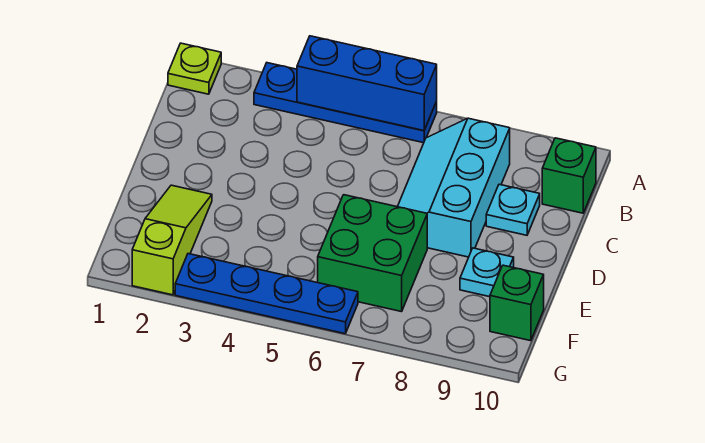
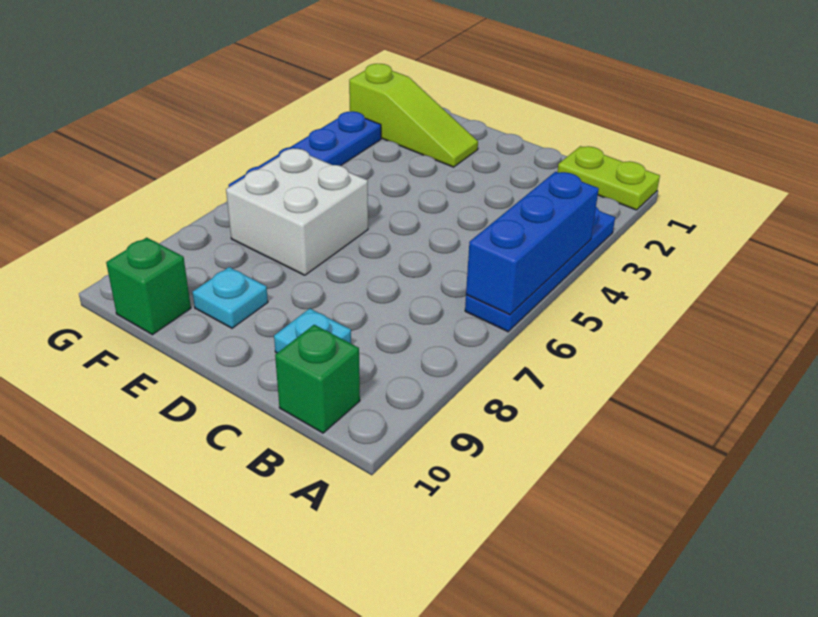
lime 1x1 plate [168,43,221,94] -> lime 1x2 plate [557,146,660,210]
cyan 2x3 slope [398,118,510,257] -> none
green 2x2 brick [318,195,427,312] -> white 2x2 brick [226,149,368,275]

